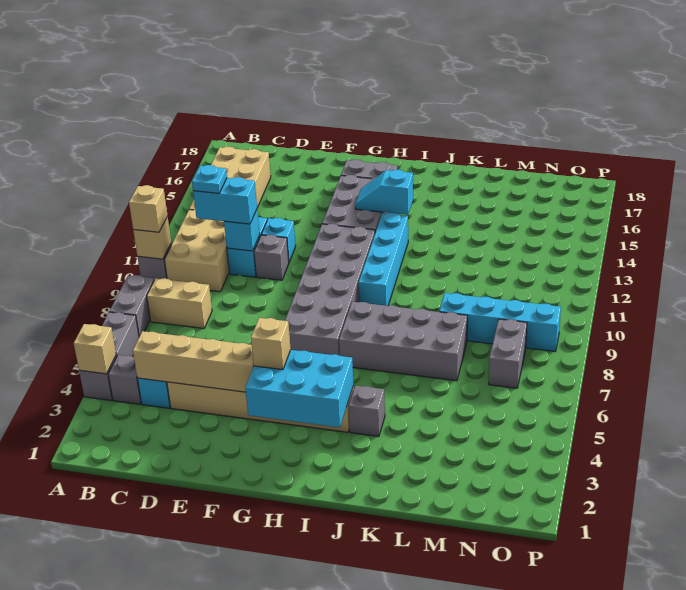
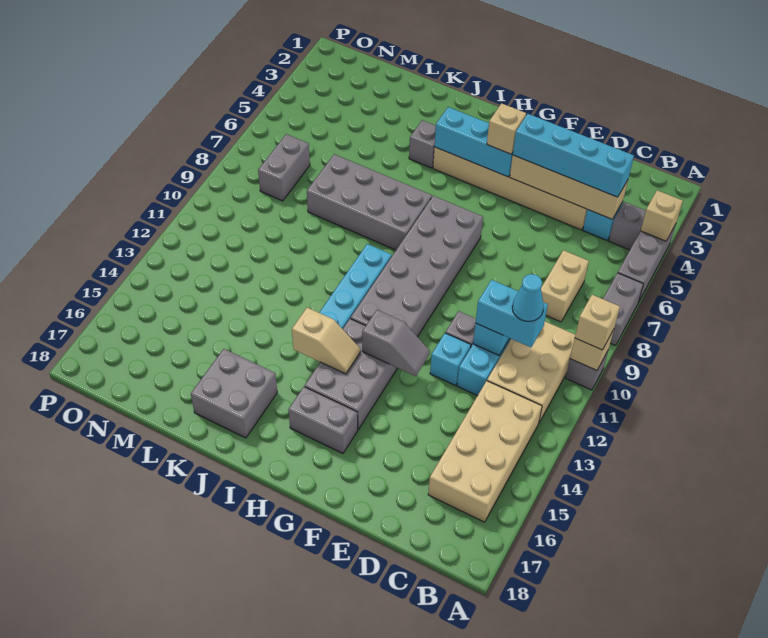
tan 1x2 brick [147,278,212,328] -> tan 1x2 brick turned to [541,250,589,322]
cyan 1x1 plate [192,165,227,193] -> cyan 1x1 cone [512,274,544,321]
none -> grey 1x2 slope [362,310,430,376]
cyan 2x3 brick [245,350,354,428] -> cyan 1x3 brick [434,107,513,177]
cyan 1x2 slope [355,170,413,215] -> tan 1x2 slope [292,308,360,374]
none -> grey 2x2 brick [191,349,277,438]
cyan 1x4 brick [439,293,561,351] -> cyan 1x4 brick moved to [513,114,634,197]

